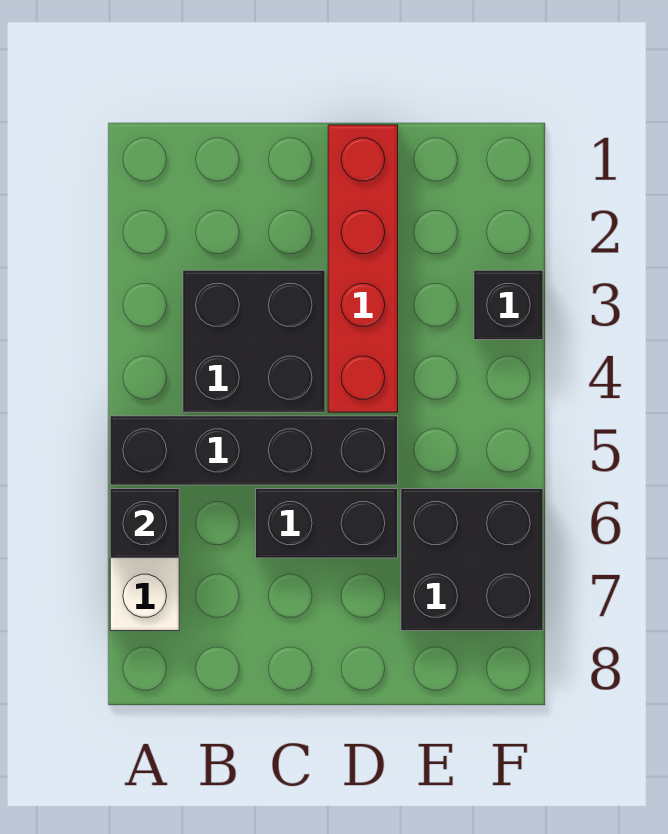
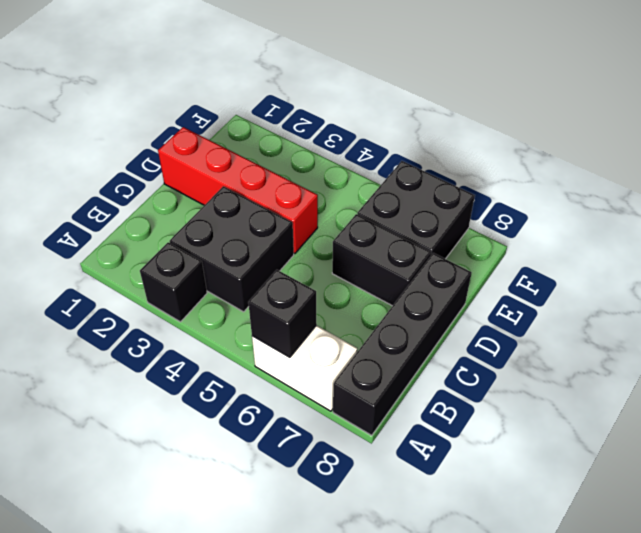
black 1x4 brick [110,416,398,485] -> black 1x4 brick moved to [333,253,472,436]
black 1x2 brick [256,489,398,558] -> black 1x2 brick turned to [332,214,431,306]
black 1x1 brick [474,270,543,340] -> black 1x1 brick moved to [140,242,207,322]

